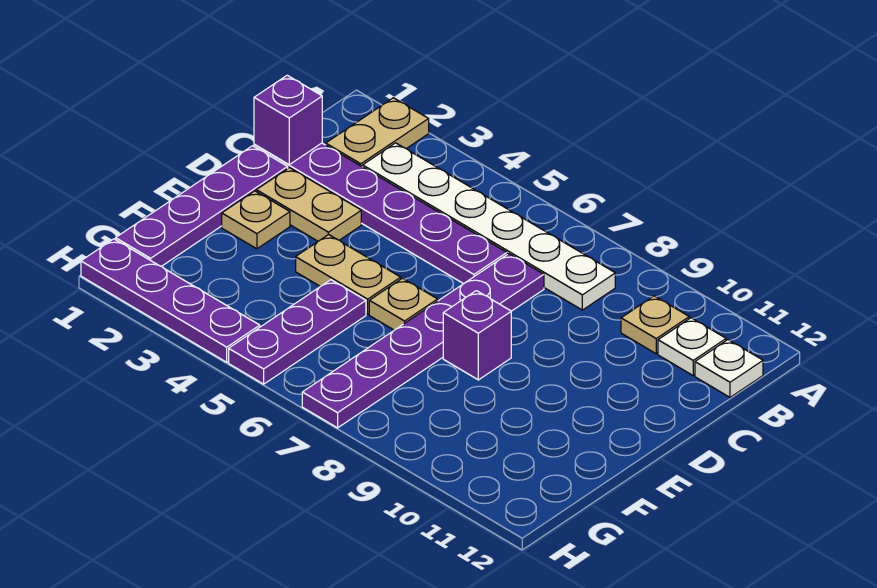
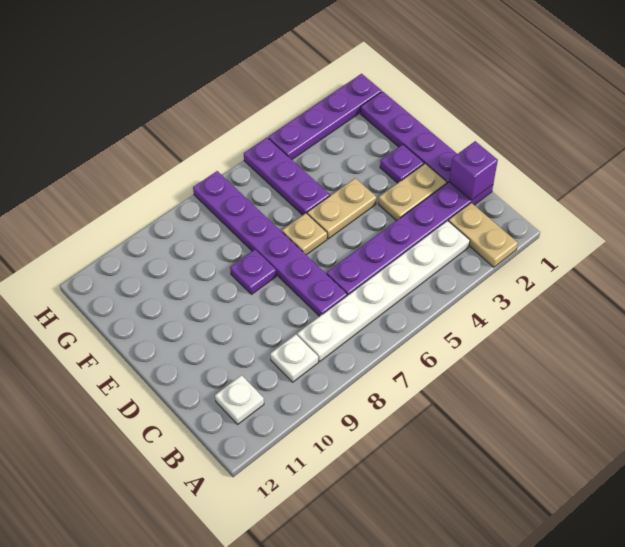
tan 1x1 plate [621,296,689,354] -> none
white 1x1 plate [695,340,763,397] -> white 1x1 plate moved to [270,335,318,382]
tan 1x1 plate [222,191,290,249] -> purple 1x1 plate [380,144,424,183]
purple 1x1 brick [443,291,511,380] -> purple 1x1 plate [230,250,276,294]

